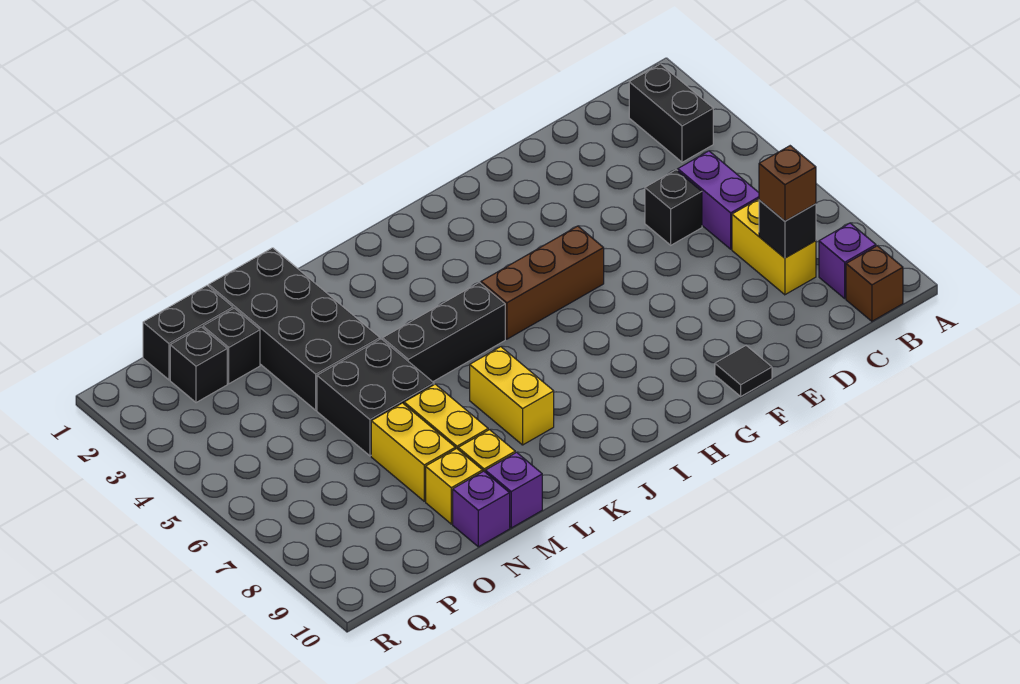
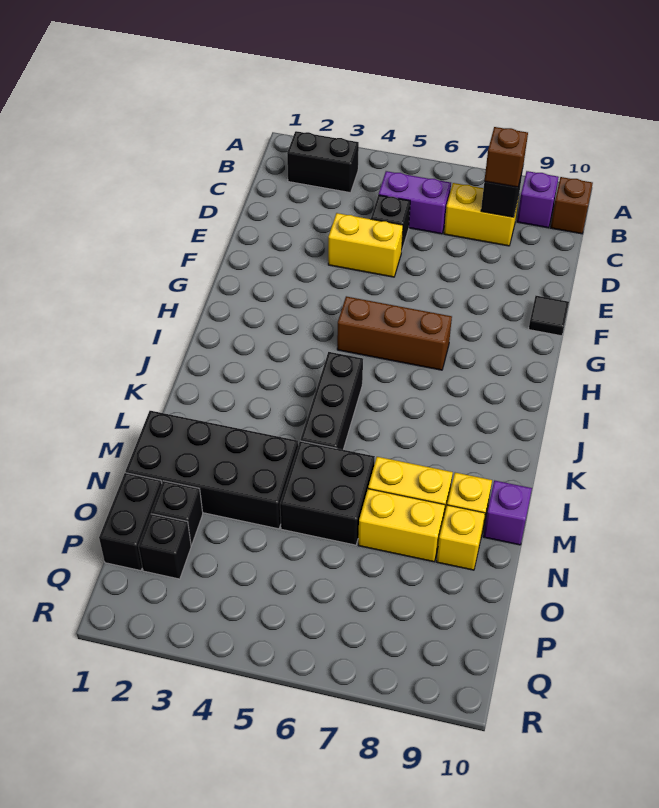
brown 1x3 brick [481,226,604,339] -> brown 1x3 brick turned to [337,296,452,370]
yellow 1x2 brick [470,347,554,445] -> yellow 1x2 brick moved to [328,213,403,277]
purple 1x1 brick [453,471,510,547] -> none

